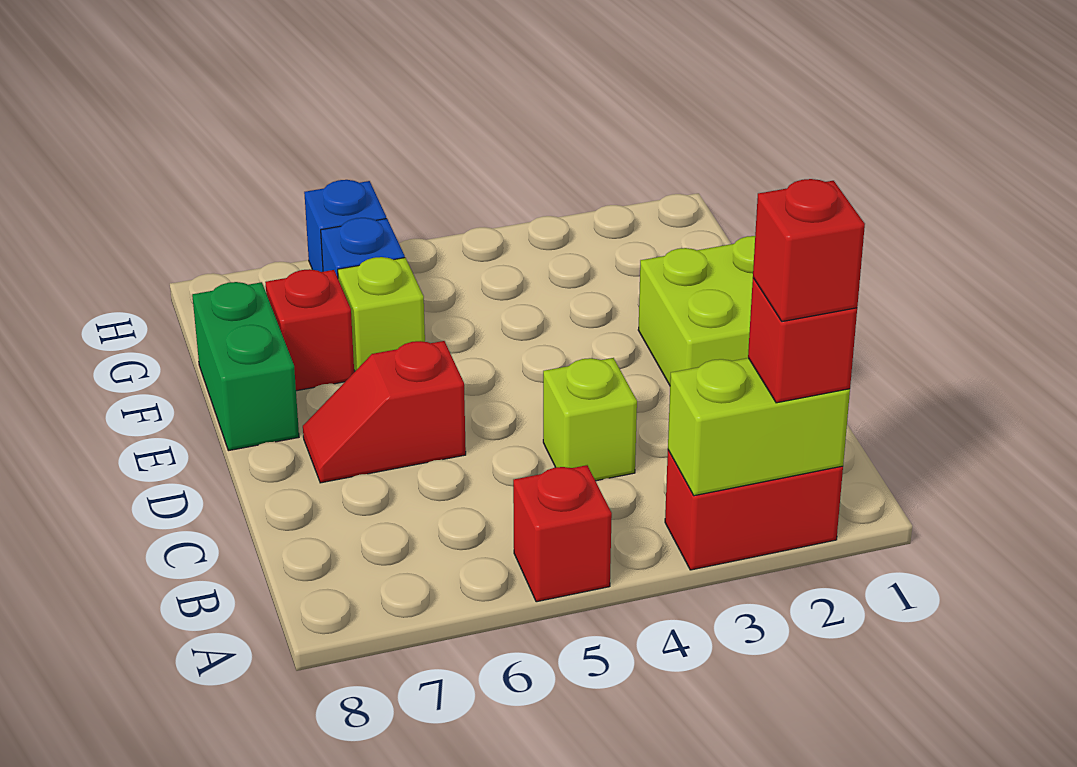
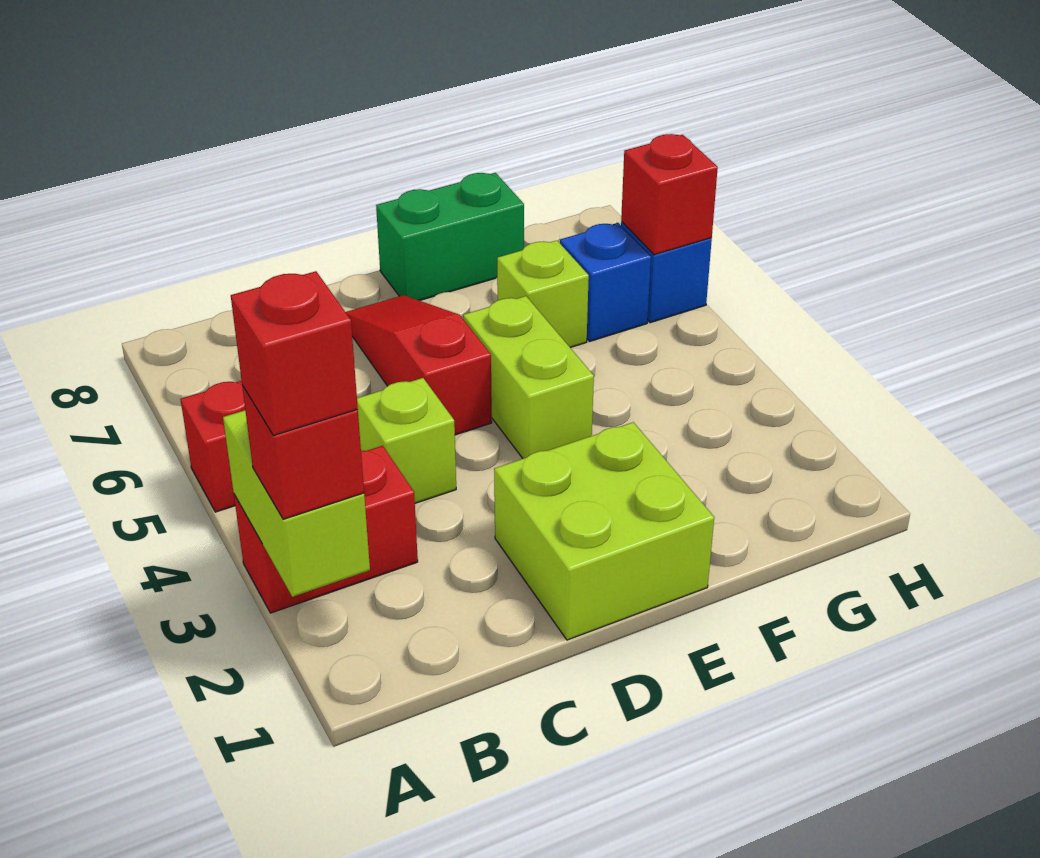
red 1x2 brick [665,450,843,570] -> red 1x2 brick turned to [234,446,418,613]
red 1x2 slope [303,341,466,483] -> red 1x3 slope [346,295,492,435]
none -> lime 1x2 brick [463,296,594,459]
red 1x1 brick [265,269,354,391] -> red 1x1 brick moved to [621,134,718,255]

